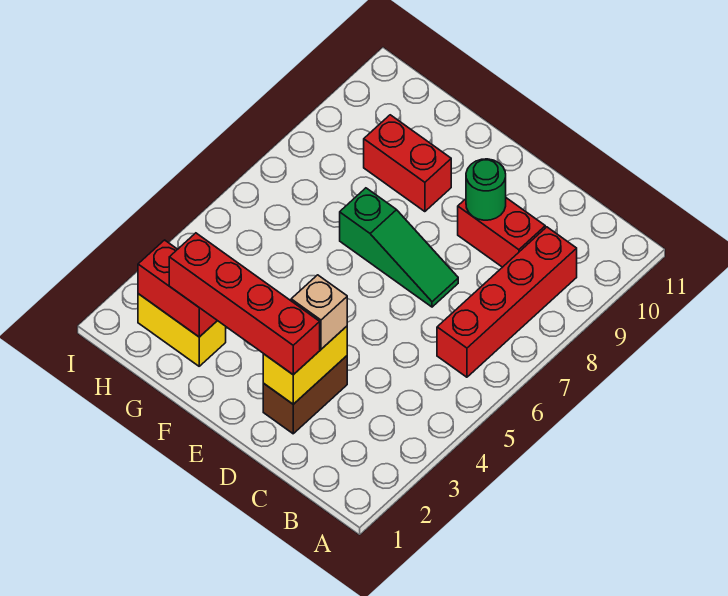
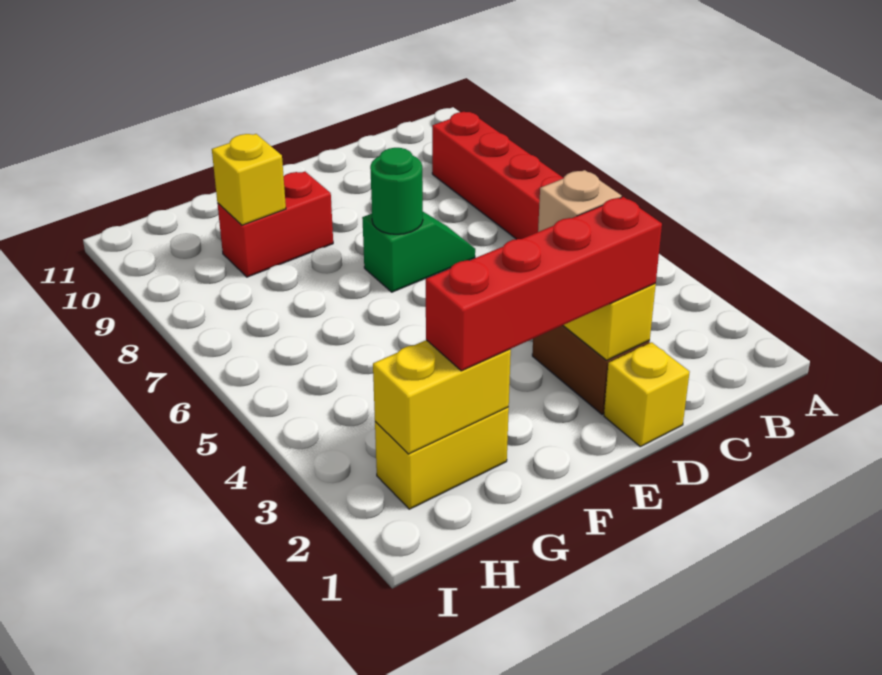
red 1x2 brick [458,198,545,267] -> none
none -> yellow 1x1 brick [604,342,690,447]
green 1x3 slope [340,188,458,307] -> green 1x2 slope [362,212,475,292]
green 1x1 round brick [466,159,506,220] -> green 1x1 round brick moved to [370,148,423,234]
red 1x2 brick [138,240,217,337] -> yellow 1x2 brick [373,340,511,454]
none -> yellow 1x1 brick [212,134,286,225]

